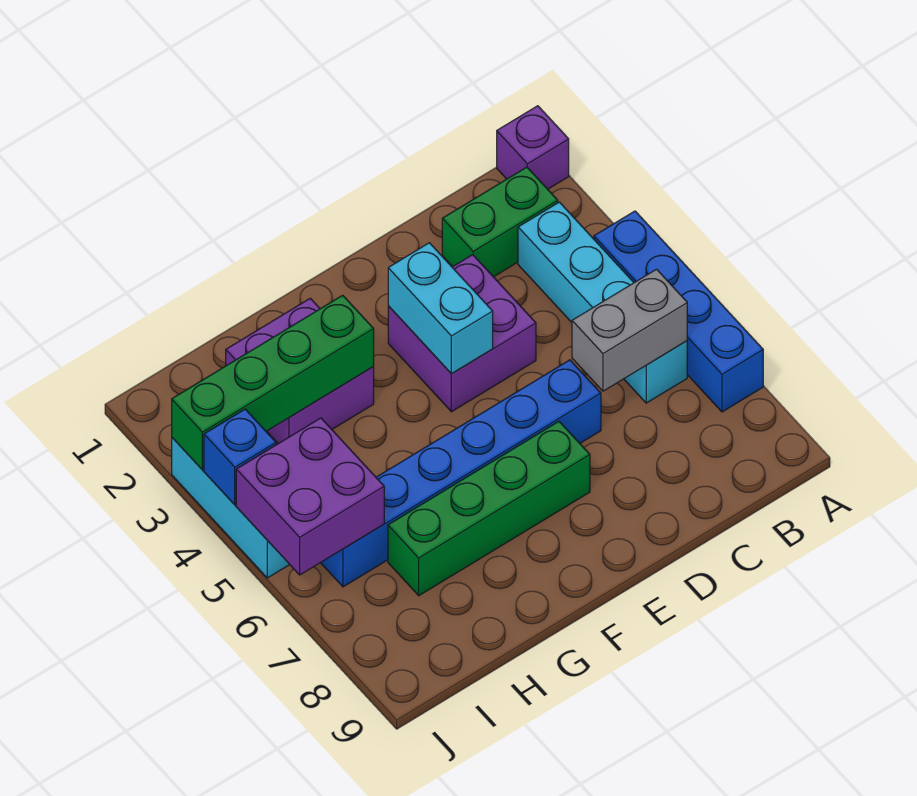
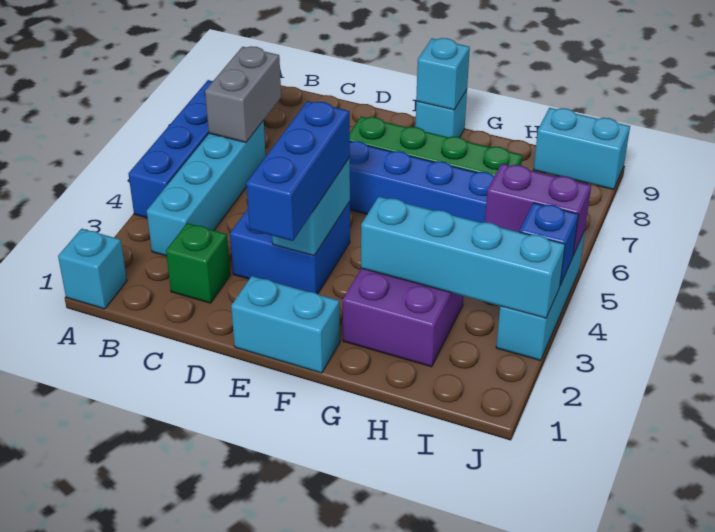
purple 1x1 brick [497,106,569,189] -> cyan 1x1 brick [58,229,127,309]
green 1x2 brick [442,167,558,277] -> green 1x1 brick [166,223,230,303]
grey 1x2 brick [572,269,687,391] -> grey 1x2 brick turned to [205,46,281,143]
purple 2x2 brick [388,255,536,412] -> blue 2x2 brick [230,201,350,294]
none -> cyan 1x2 brick [231,276,340,373]
none -> blue 1x3 brick [246,101,350,241]
none -> cyan 1x1 brick [415,90,467,137]
none -> cyan 1x1 brick [416,38,470,110]
green 1x4 brick [172,295,374,470] -> cyan 1x4 brick [361,197,565,318]
purple 2x2 brick [236,418,384,575] -> purple 1x2 brick [485,164,591,256]
none -> cyan 1x2 brick [534,108,630,190]

